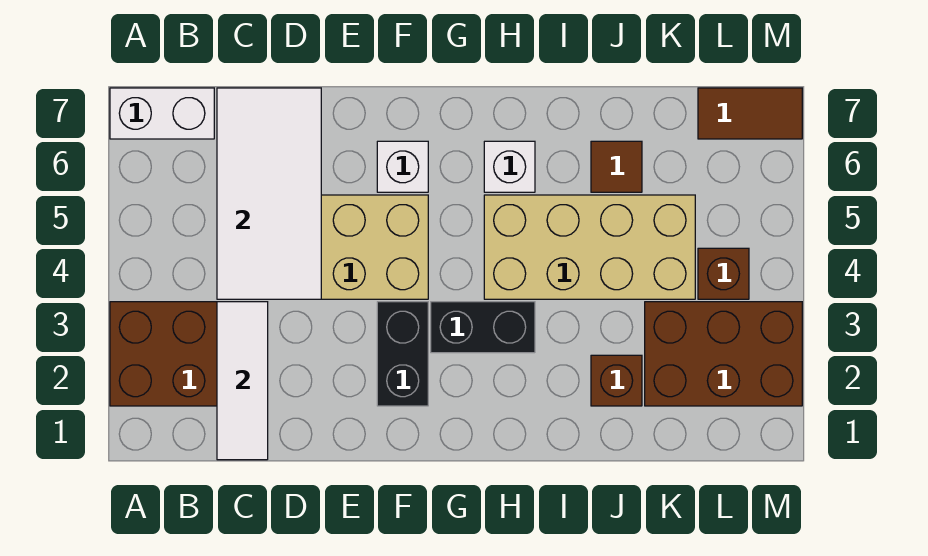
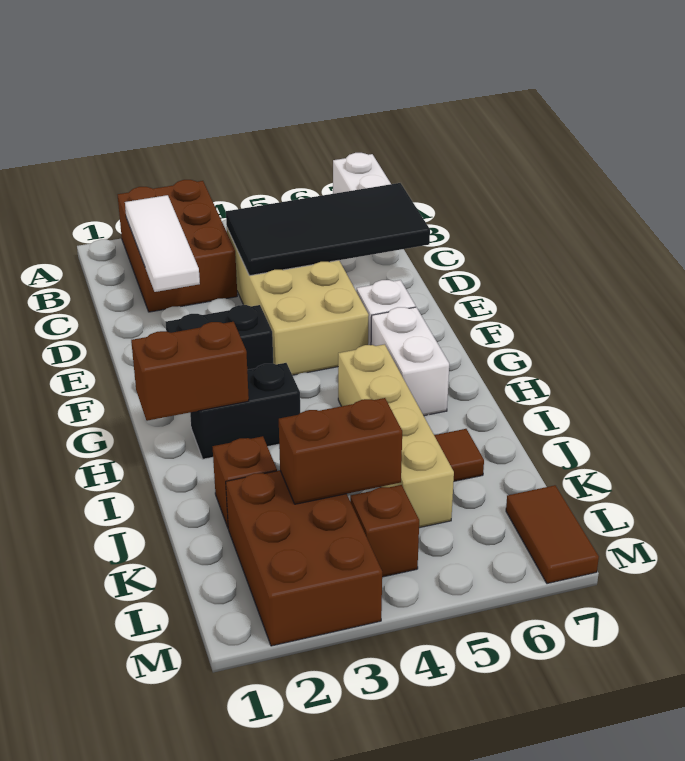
white 1x3 tile [217,302,268,460] -> white 1x3 tile turned to [125,195,200,292]
white 2x4 tile [217,88,321,299] -> black 2x4 tile [226,183,430,276]
black 1x2 brick [431,302,535,353] -> black 1x2 brick turned to [190,363,300,459]
none -> brown 1x2 brick [131,322,249,421]
tan 2x4 brick [484,195,695,299] -> tan 1x4 brick [338,344,454,528]
white 1x1 brick [484,141,535,192] -> white 1x2 brick [371,307,449,416]
none -> brown 1x2 brick [279,398,402,504]

